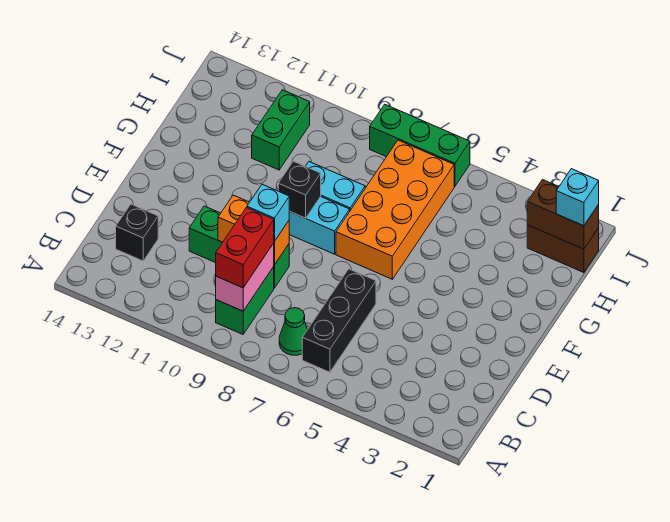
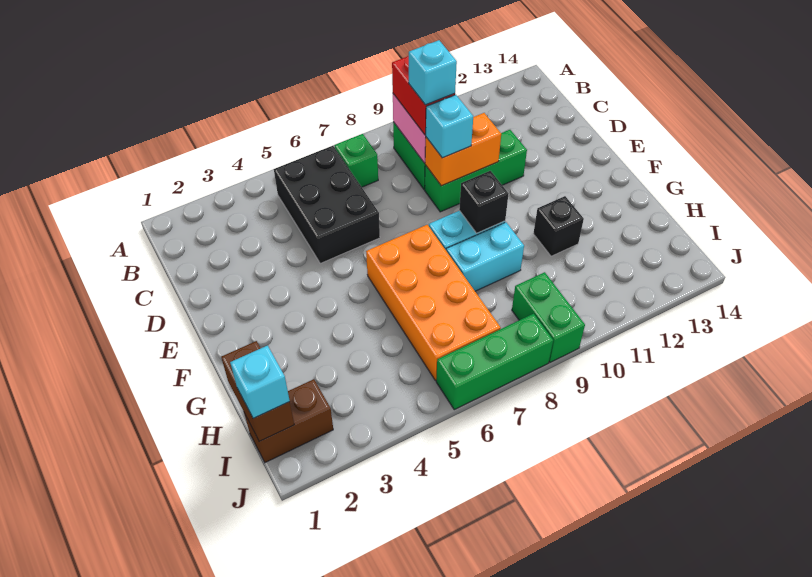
black 1x3 brick [302,269,376,372] -> black 2x3 brick [274,146,380,263]
green 1x1 cone [279,308,308,355] -> green 1x1 brick [335,134,378,187]
none -> cyan 1x1 brick [409,40,457,105]
black 1x1 brick [116,204,158,261] -> black 1x1 brick moved to [533,196,584,256]
green 1x2 brick [252,90,310,170] -> green 1x2 brick moved to [512,272,585,362]
brown 1x2 brick [527,180,599,249] -> brown 1x2 brick turned to [221,341,294,441]

